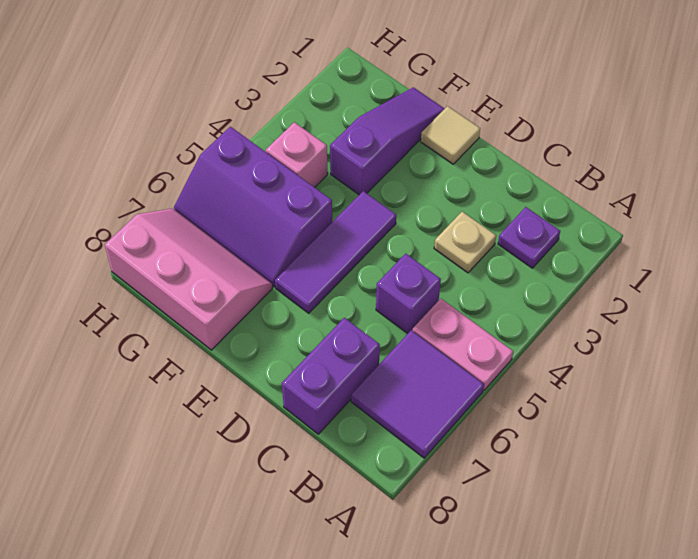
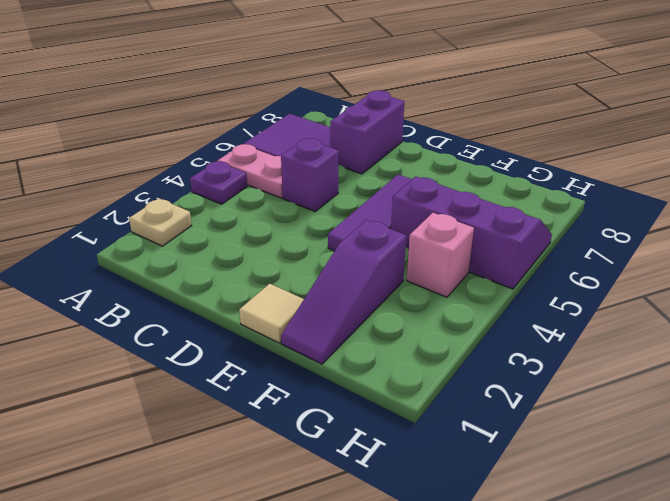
purple 1x1 plate [498,207,560,268] -> purple 1x1 plate moved to [190,161,247,204]
tan 1x1 plate [434,212,496,273] -> tan 1x1 plate moved to [129,199,192,246]
pink 2x3 slope [105,208,272,350] -> none

